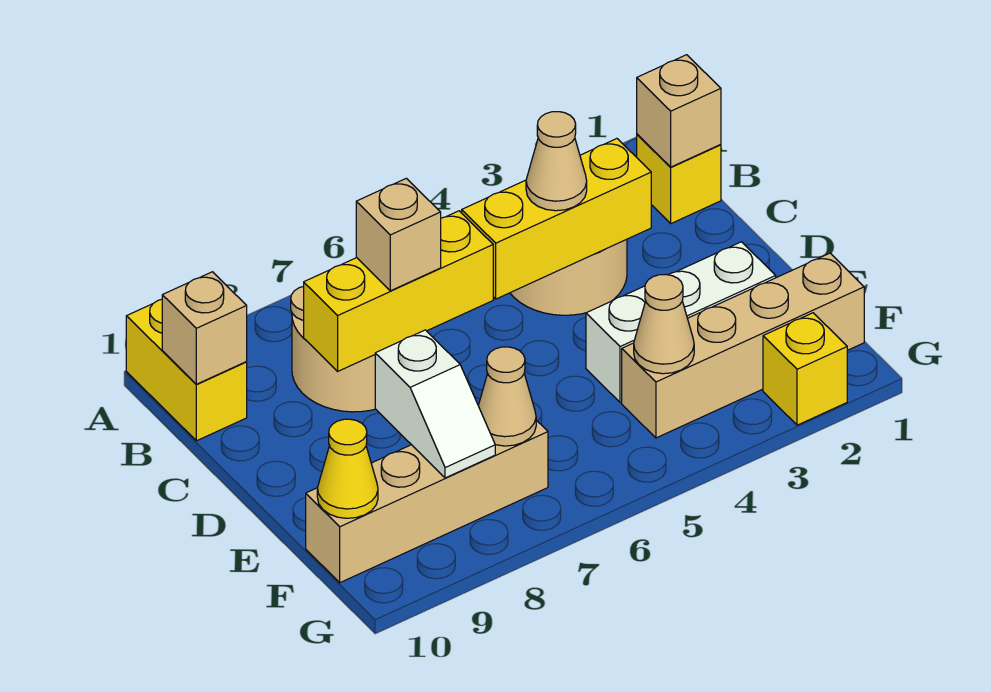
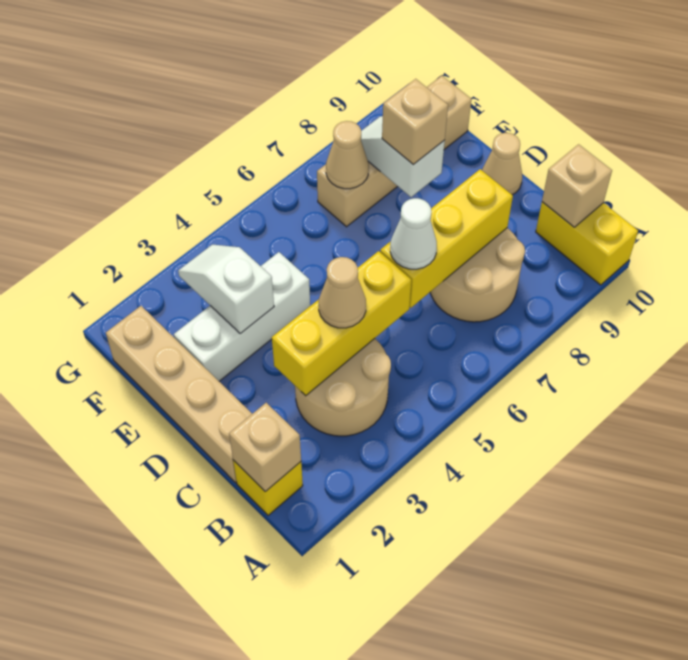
none -> white 1x1 cone [390,198,437,269]
tan 1x1 brick [356,178,441,291] -> tan 1x1 brick moved to [382,79,448,165]
none -> white 1x2 slope [178,245,274,334]
tan 1x4 brick [622,253,864,438] -> tan 1x4 brick turned to [106,306,252,483]
tan 1x1 cone [634,274,694,374] -> tan 1x1 cone moved to [482,133,522,195]
yellow 1x1 cone [317,419,378,518] -> none
yellow 1x1 brick [763,313,847,425] -> none

